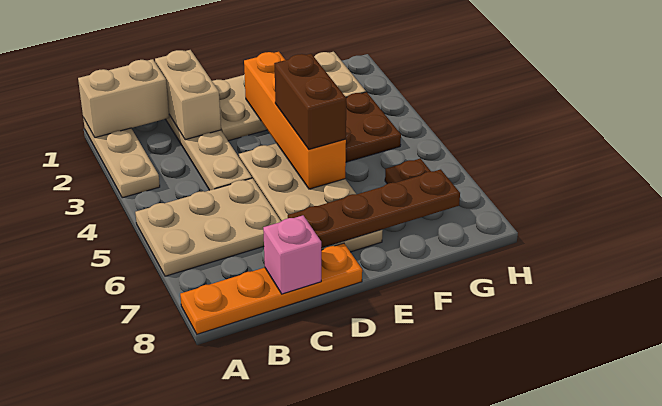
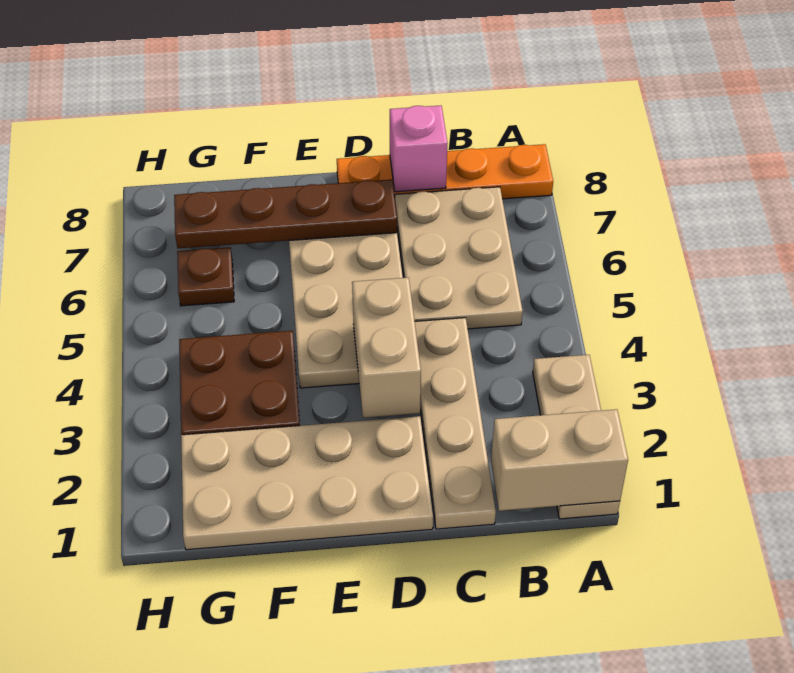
tan 2x3 plate [135,178,281,276] -> tan 2x3 plate turned to [395,187,523,329]
tan 1x2 brick [155,50,221,140] -> tan 1x2 brick moved to [352,277,421,418]
orange 1x4 brick [244,52,346,189] -> none
brown 1x2 brick [274,54,346,149] -> none

